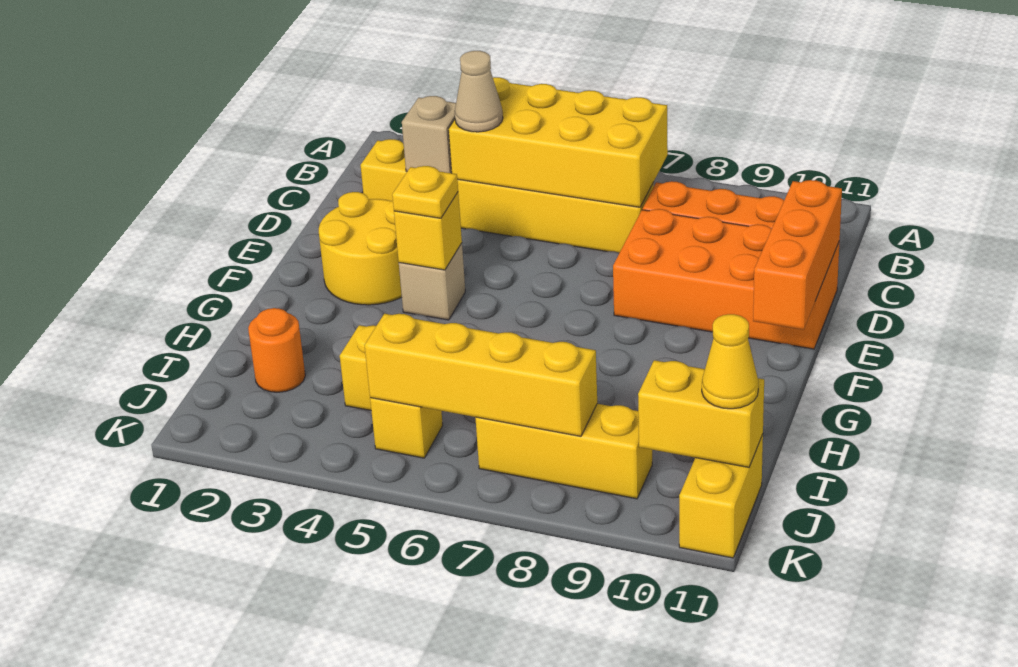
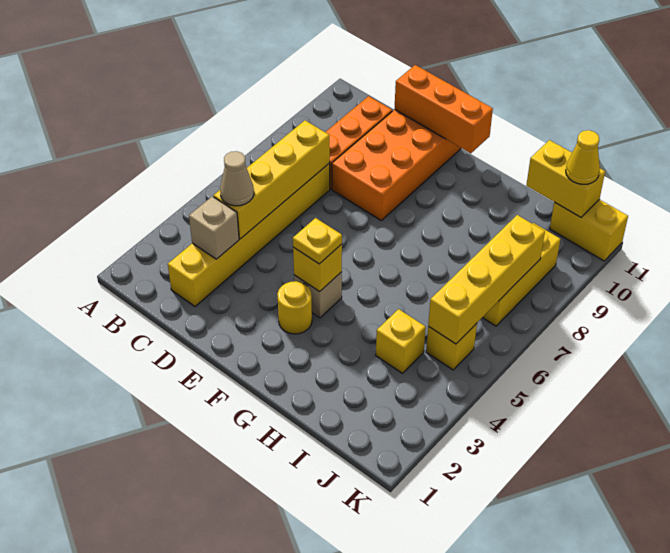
yellow 2x4 brick [449,77,668,207] -> yellow 1x4 brick [214,120,330,239]
yellow 2x2 round brick [319,192,402,305] -> yellow 1x1 round brick [277,281,312,334]
orange 1x1 round brick [248,308,305,392] -> none
yellow 1x2 brick [638,360,764,467] -> yellow 1x2 brick turned to [526,140,605,217]

